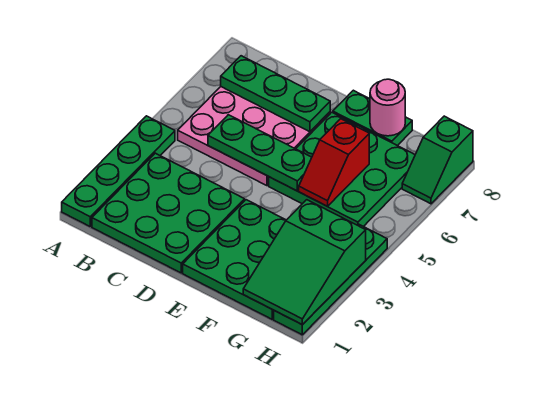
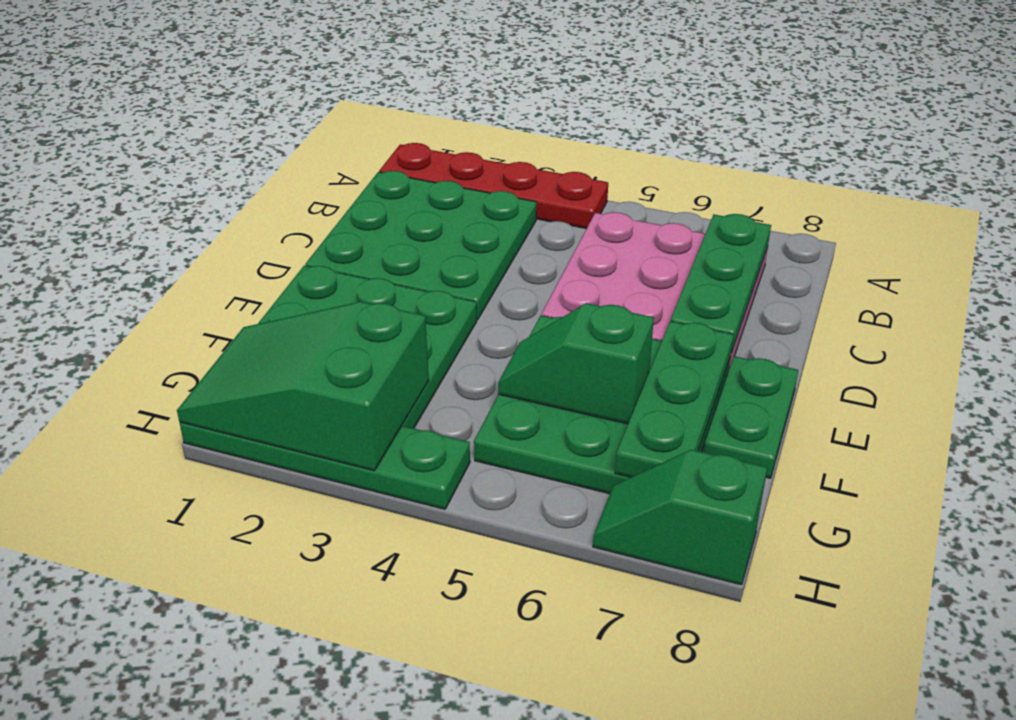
green 1x4 plate [62,116,175,226] -> red 1x4 plate [379,143,608,229]
green 1x3 plate [208,115,312,191] -> green 1x3 plate moved to [615,321,734,477]
red 1x2 slope [299,119,369,206] -> green 1x2 slope [498,303,654,424]
pink 1x1 round brick [370,79,405,136] -> none

